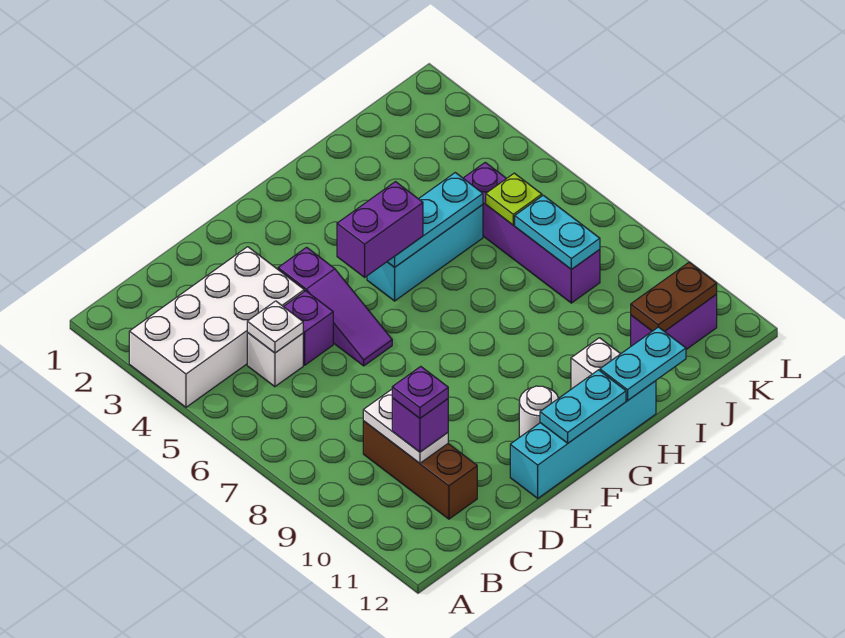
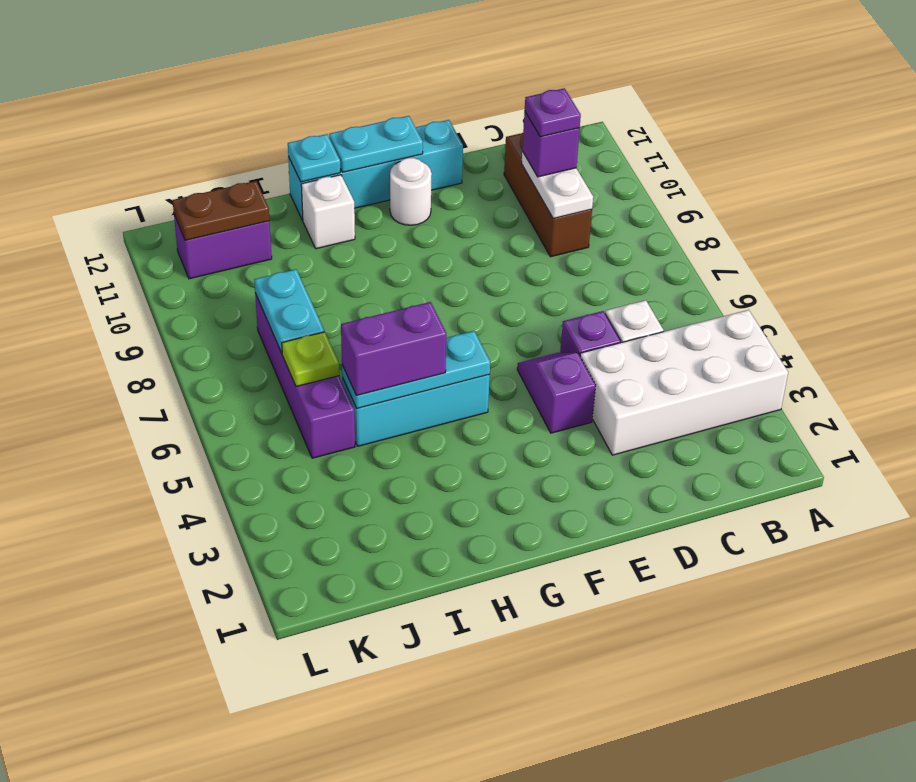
white 1x1 plate [247,301,303,353] -> none
purple 1x3 slope [278,247,392,366] -> purple 1x2 slope [517,353,596,433]
purple 1x2 brick [337,182,423,277] -> purple 1x2 brick moved to [341,302,446,395]
cyan 1x2 plate [600,327,686,400] -> cyan 1x1 plate [288,134,340,182]

